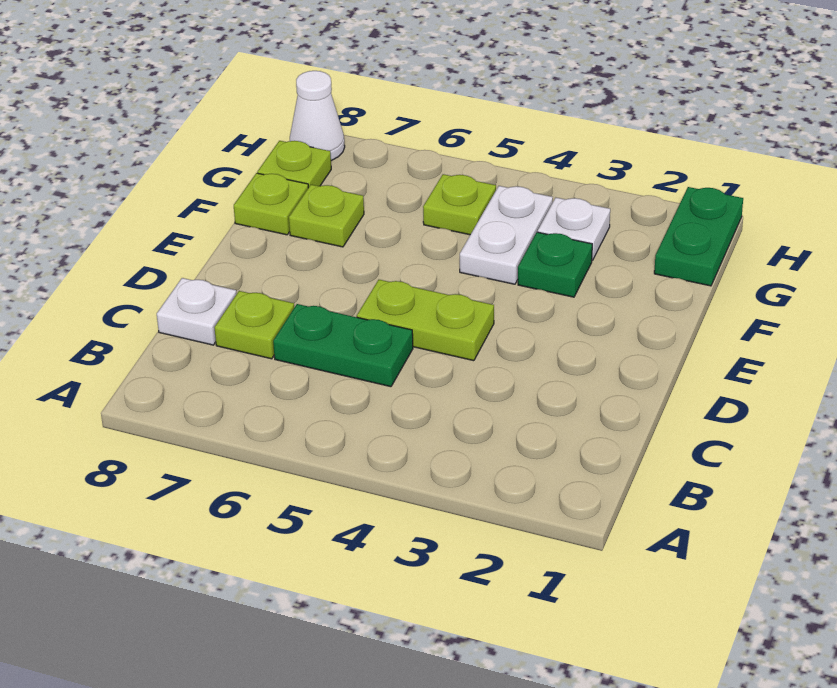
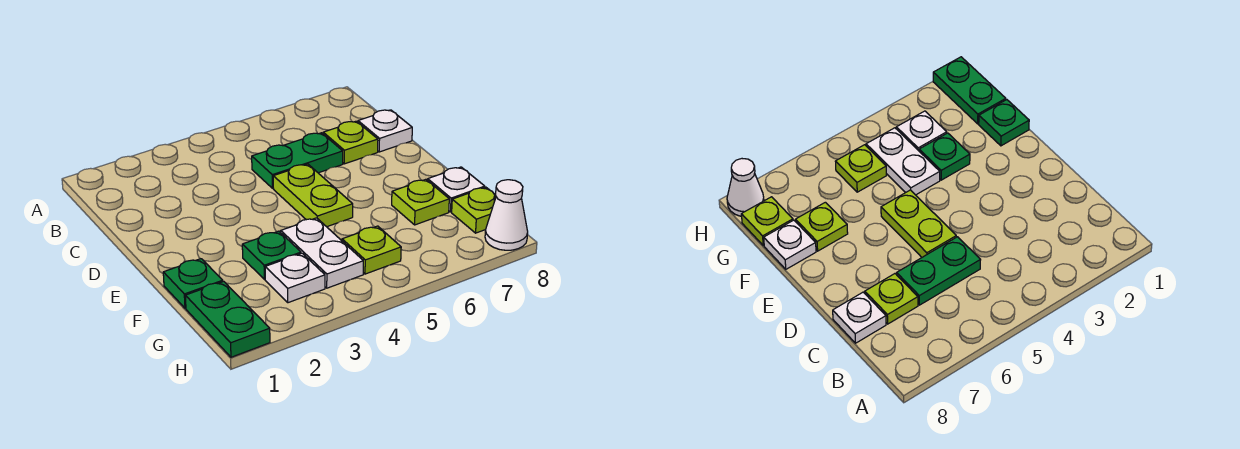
lime 1x2 plate [357,280,494,361] -> lime 1x2 plate turned to [273,164,353,227]
none -> green 1x1 plate [163,259,223,308]
lime 1x1 plate [234,173,308,235] -> white 1x1 plate [428,167,485,212]

